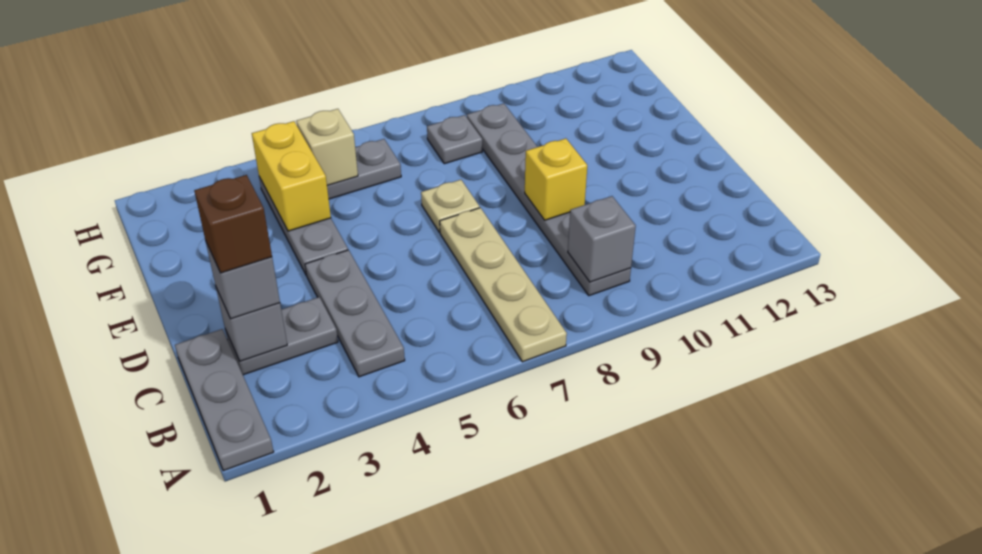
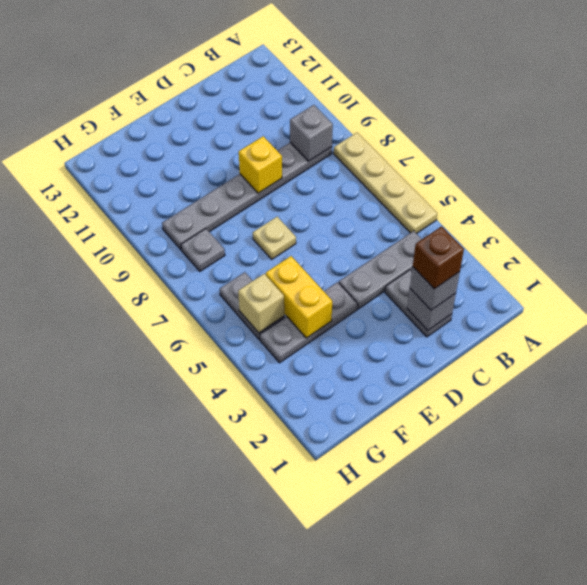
grey 1x3 plate [175,329,274,471] -> none
tan 1x4 plate [440,208,567,362] -> tan 1x4 plate turned to [334,133,437,234]
yellow 1x2 brick [252,121,331,231] -> yellow 1x2 brick turned to [266,256,332,338]

